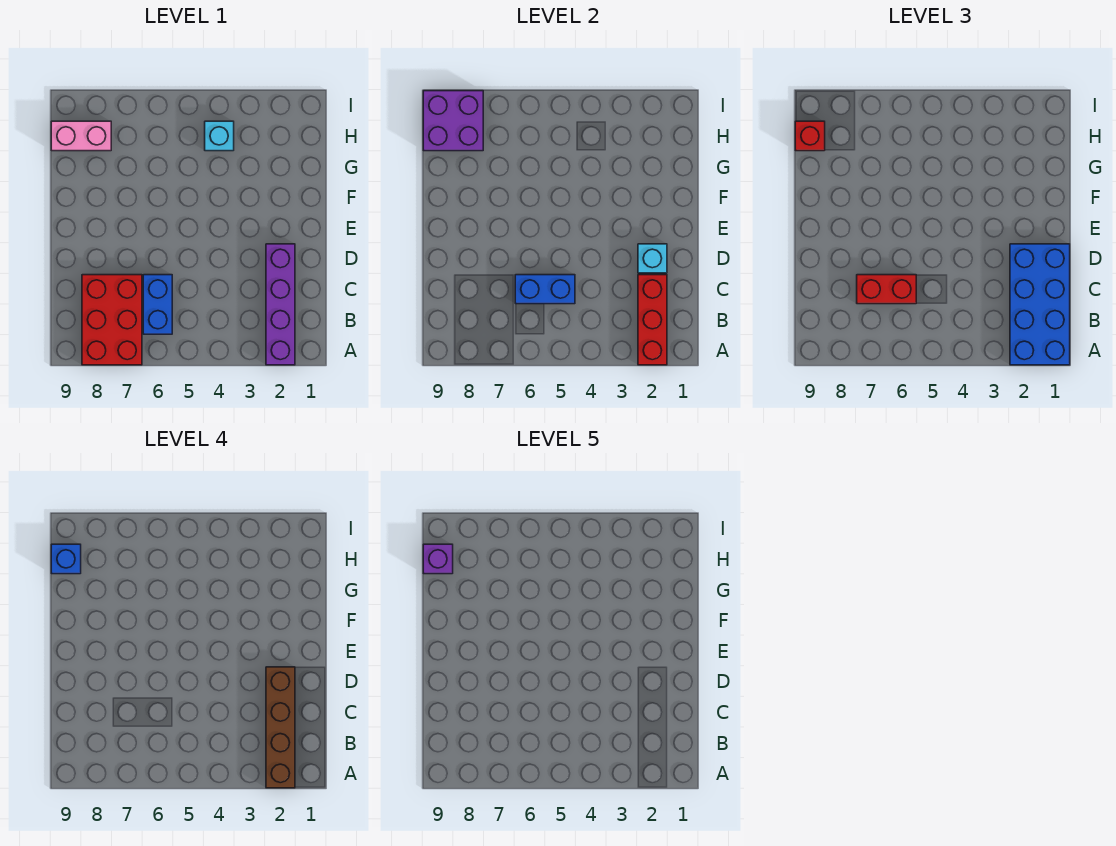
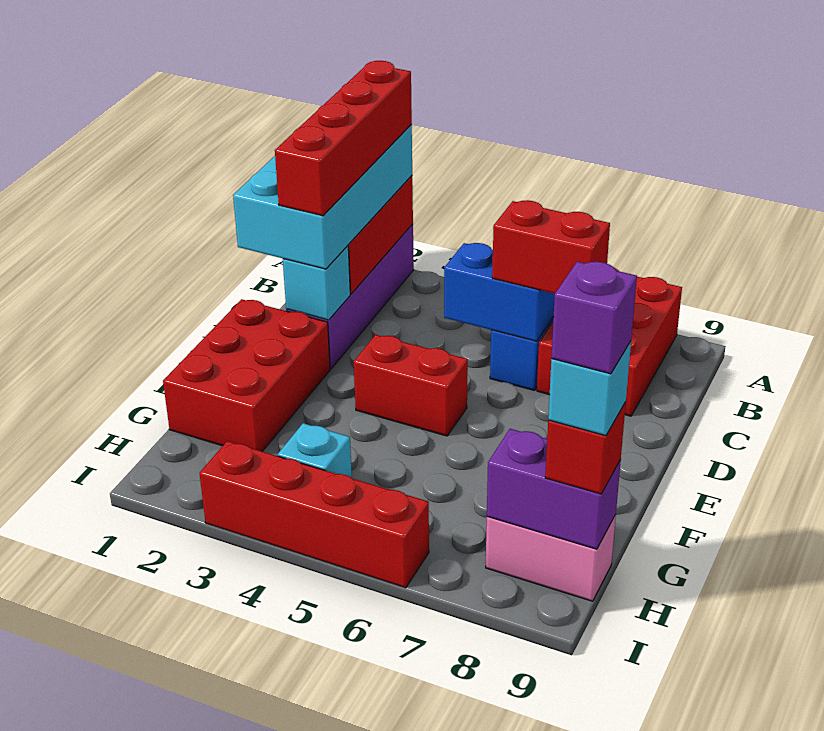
blue 2x4 brick [1010,244,1070,365] -> cyan 2x4 brick [233,125,412,269]
brown 1x4 brick [266,667,295,788] -> red 1x4 brick [275,61,412,216]
none -> red 2x3 brick [163,299,330,451]
none -> red 1x2 brick [354,335,468,436]
purple 2x2 brick [423,91,483,151] -> purple 1x2 brick [487,429,621,549]
blue 1x1 brick [51,544,81,574] -> cyan 1x1 brick [548,341,631,436]
none -> red 1x4 brick [200,441,429,588]

